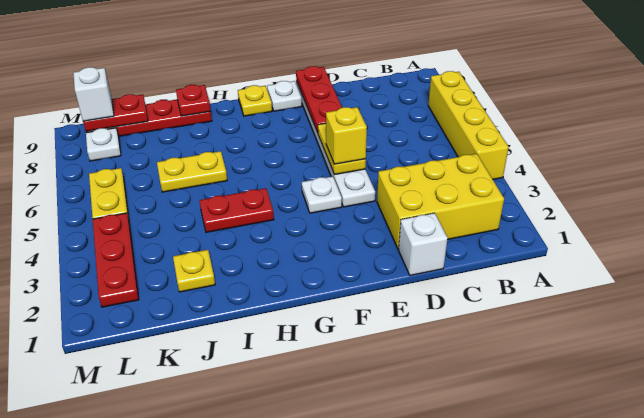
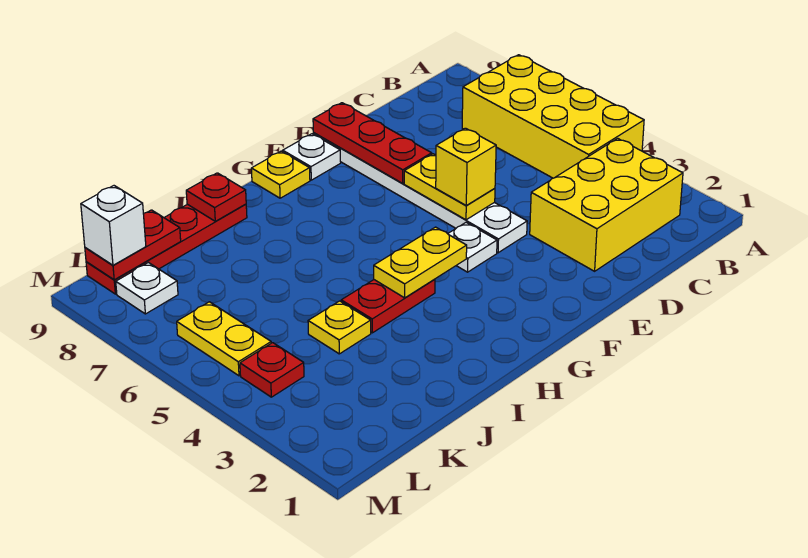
yellow 1x4 brick [428,71,509,179] -> yellow 2x4 brick [462,55,644,178]
white 1x1 brick [398,213,448,275] -> none
yellow 1x2 plate [157,151,227,192] -> yellow 1x2 plate moved to [374,227,467,298]
yellow 1x1 plate [173,250,215,292] -> yellow 1x1 plate moved to [308,301,371,354]
red 1x3 plate [93,213,139,307] -> red 1x1 plate [240,343,304,397]

